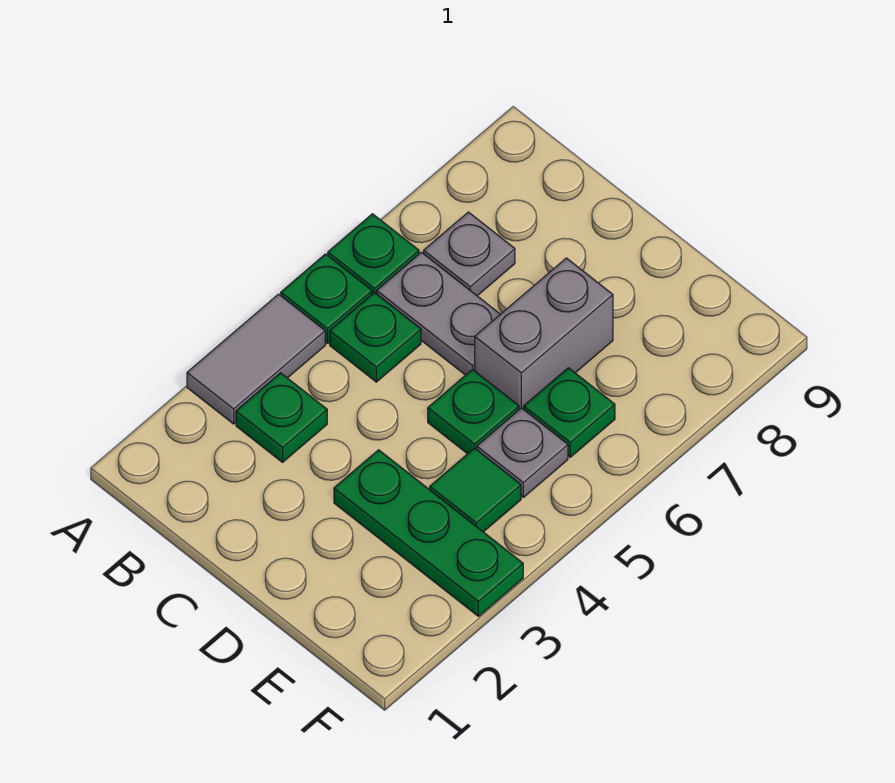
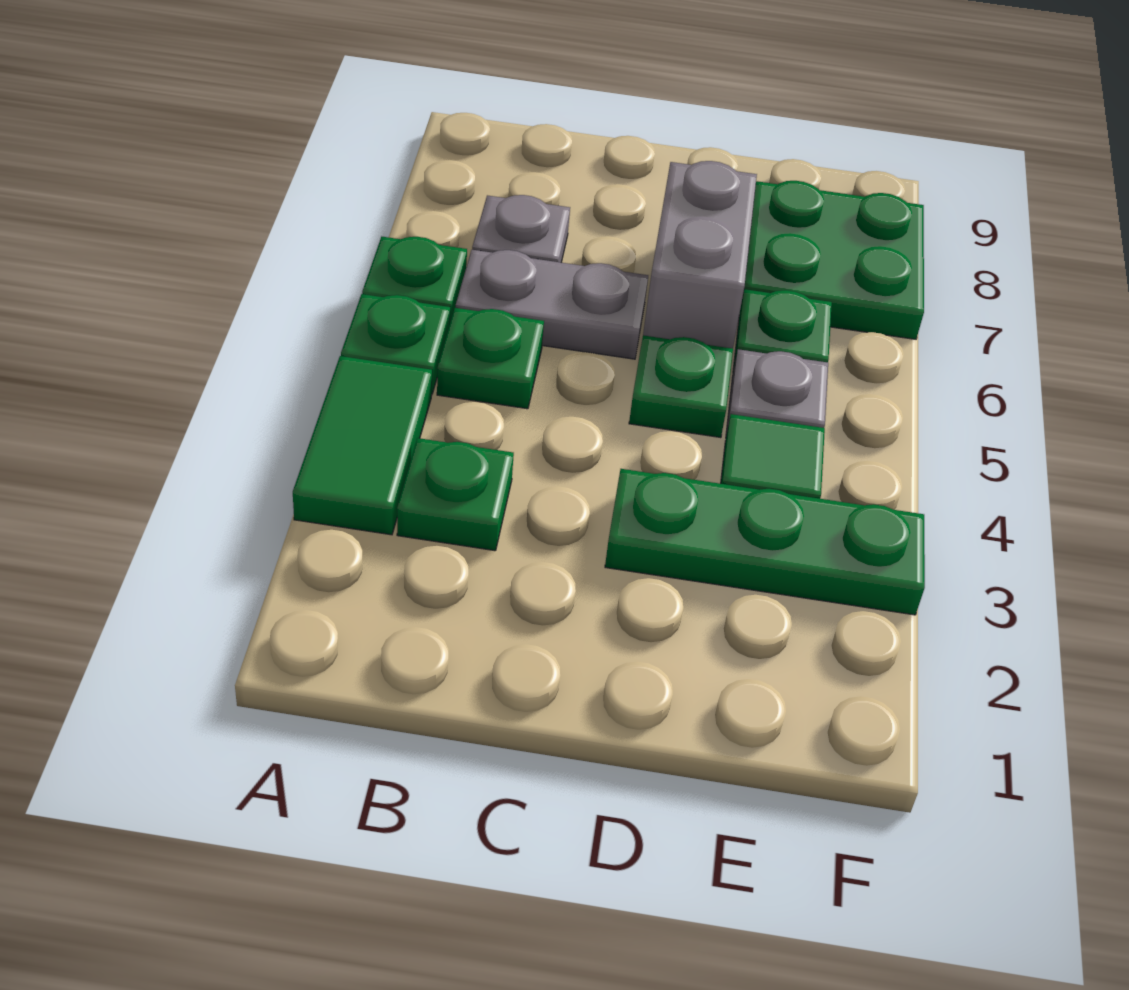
grey 1x2 tile [187,294,325,424] -> green 1x2 tile [293,356,432,535]
none -> green 2x2 plate [742,181,924,339]

